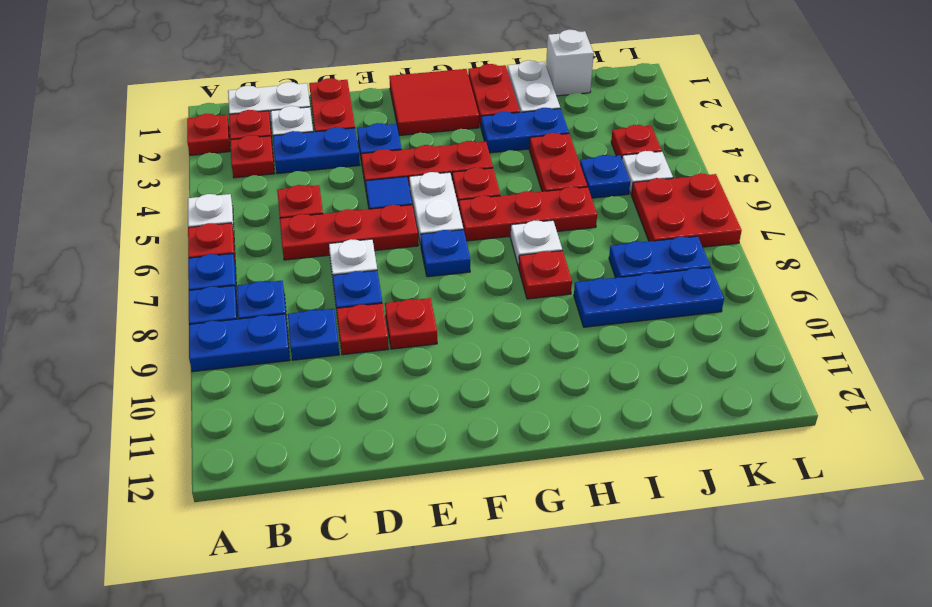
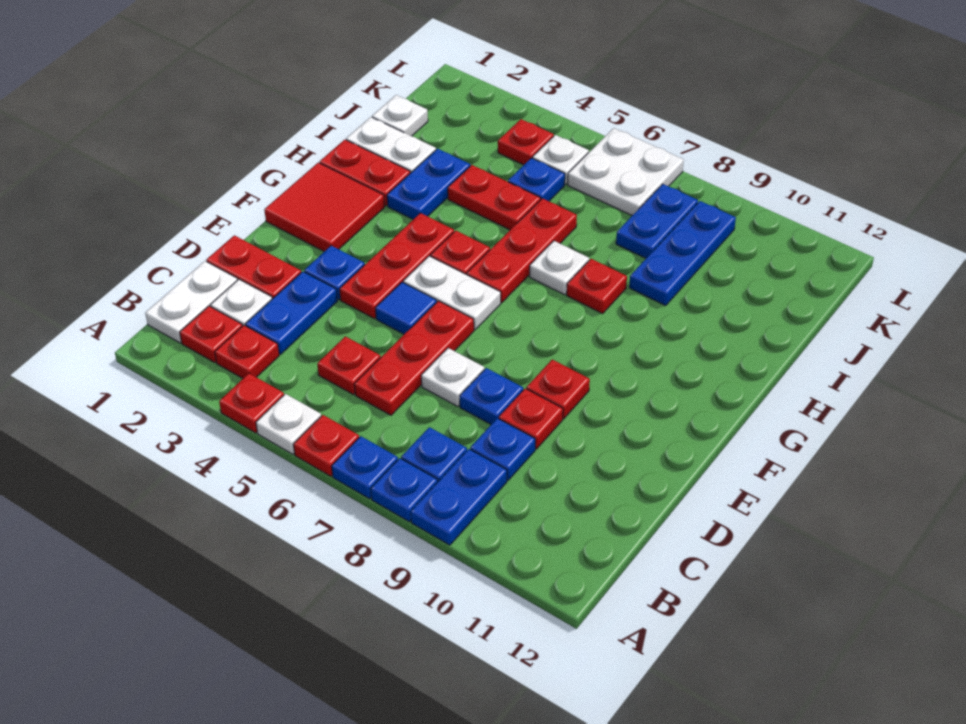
red 1x1 plate [187,114,230,155] -> red 1x1 plate moved to [219,373,284,433]
blue 1x1 plate [420,230,470,277] -> none
white 1x1 brick [546,30,594,96] -> white 1x1 plate [372,95,428,136]
red 2x2 plate [631,174,742,247] -> white 2x2 plate [568,128,684,215]

